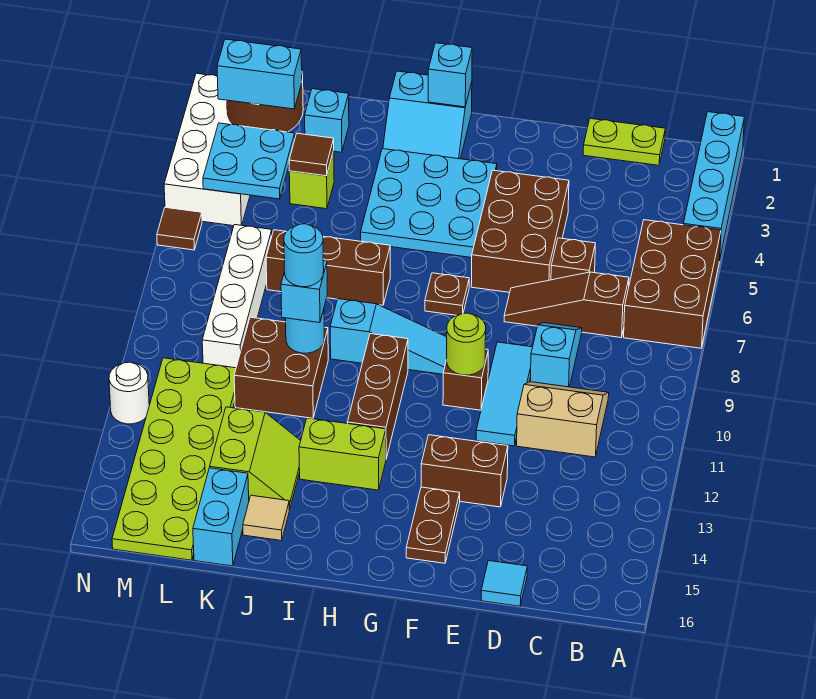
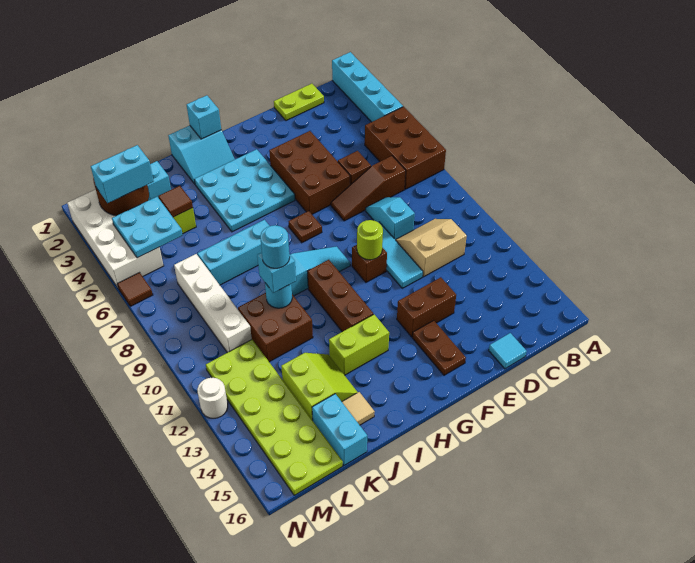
brown 1x3 brick [266,230,390,305] -> cyan 1x3 brick [198,220,269,285]

